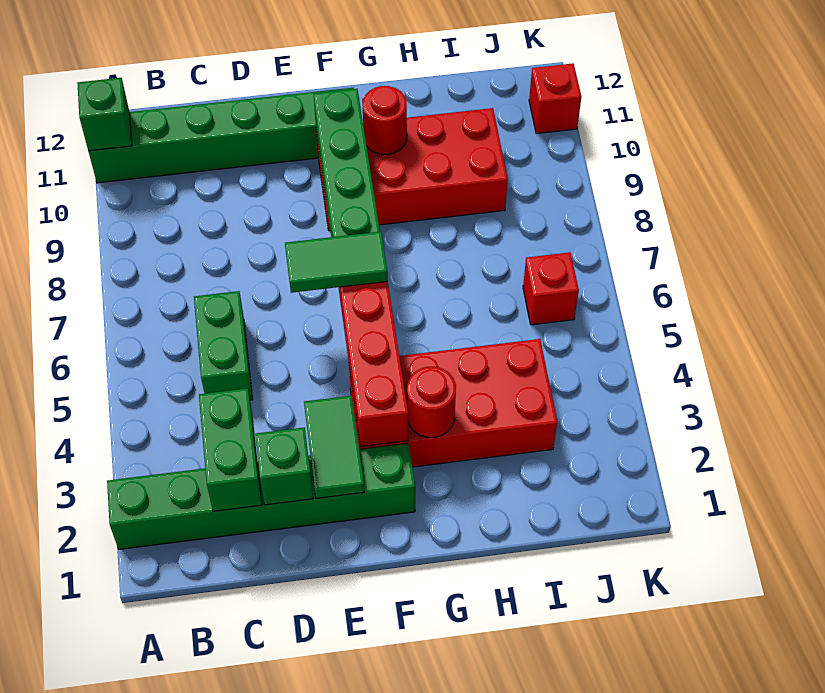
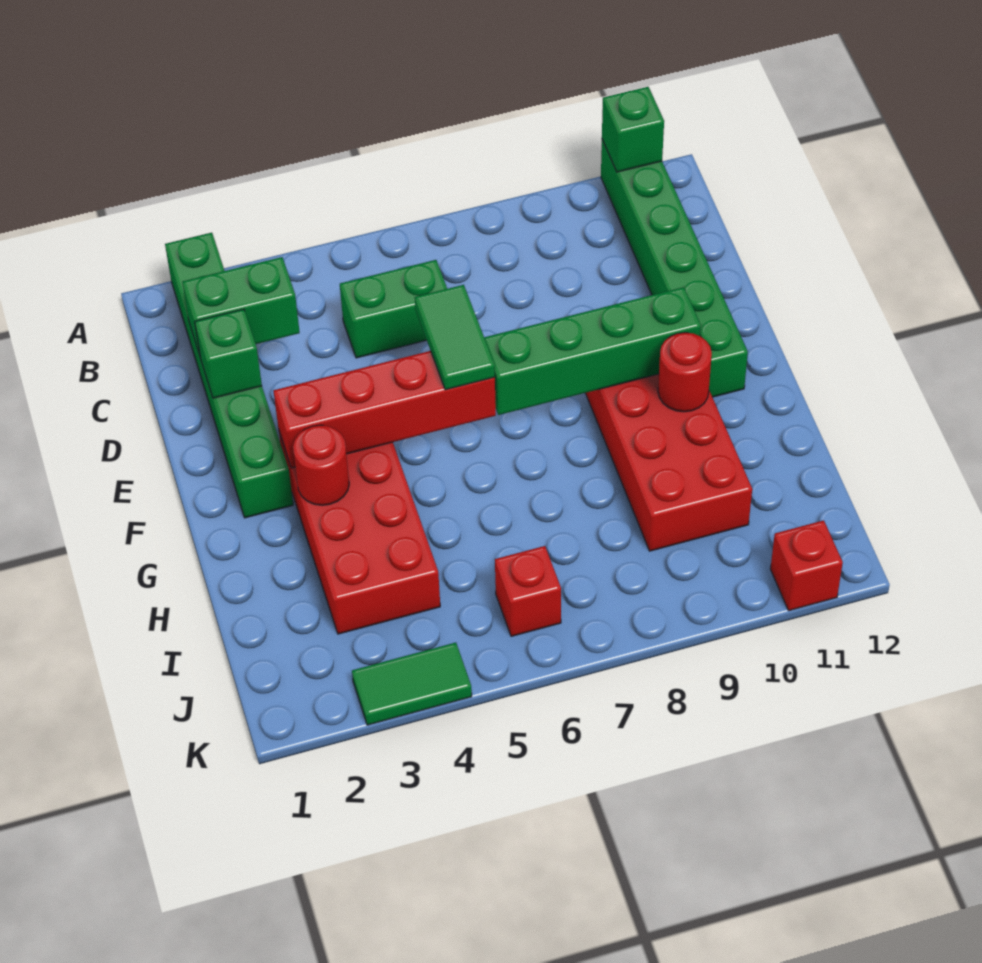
green 1x2 tile [304,396,364,498] -> green 1x2 tile moved to [352,643,472,725]

